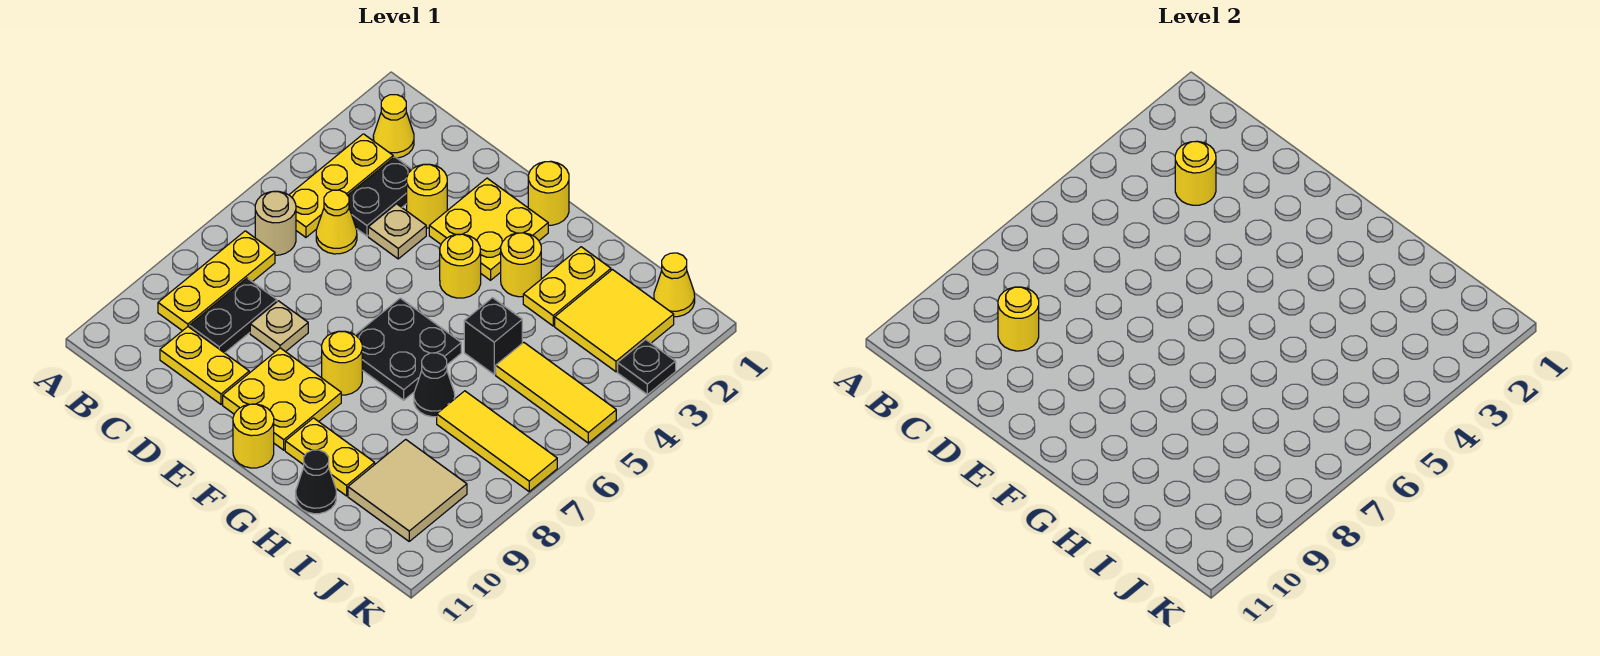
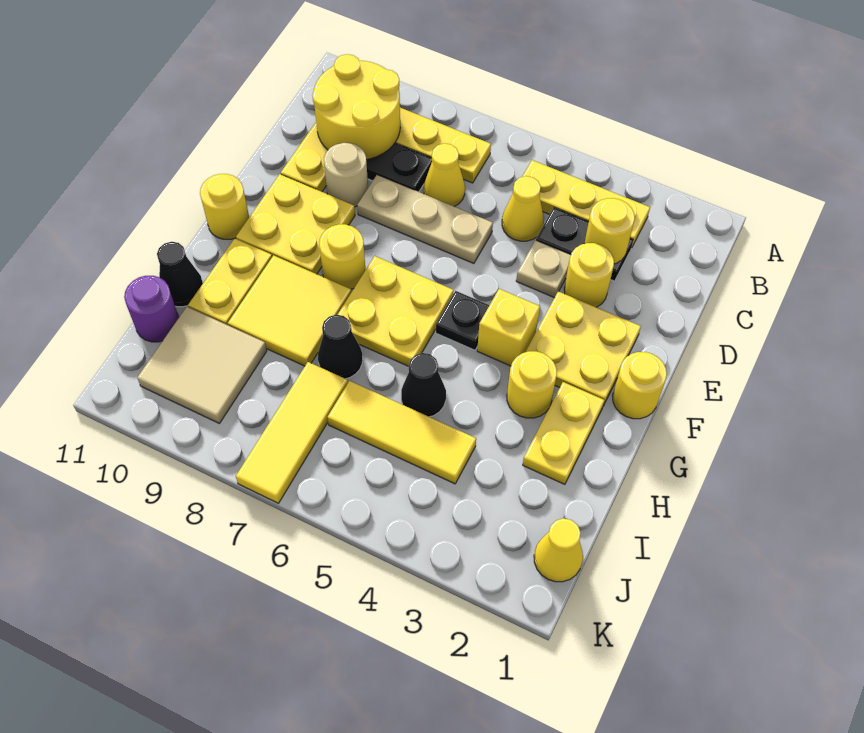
yellow 1x1 cone [373,95,414,158] -> yellow 1x1 cone moved to [424,143,465,207]
tan 1x1 round brick [255,191,296,255] -> tan 1x1 round brick moved to [324,143,368,207]
yellow 1x1 round brick [998,287,1039,351] -> yellow 2x2 round brick [312,54,400,159]
tan 1x1 plate [250,301,308,352] -> tan 1x3 plate [357,175,493,264]
yellow 1x1 round brick [440,234,481,298] -> yellow 1x1 brick [477,289,540,366]
black 2x2 plate [356,298,461,400] -> yellow 2x2 plate [338,256,454,366]
yellow 1x2 plate [523,247,611,326] -> yellow 1x2 plate turned to [523,382,604,484]
black 1x1 brick [464,298,522,374] -> black 1x1 cone [401,353,446,417]
yellow 2x2 tile [555,270,674,372] -> yellow 2x2 tile moved to [228,255,351,366]
yellow 1x3 tile [496,342,616,443] -> yellow 1x3 tile turned to [327,381,476,484]
none -> purple 1x1 round brick [124,276,179,342]
black 1x1 plate [618,340,676,394] -> black 1x1 plate moved to [436,291,489,350]

